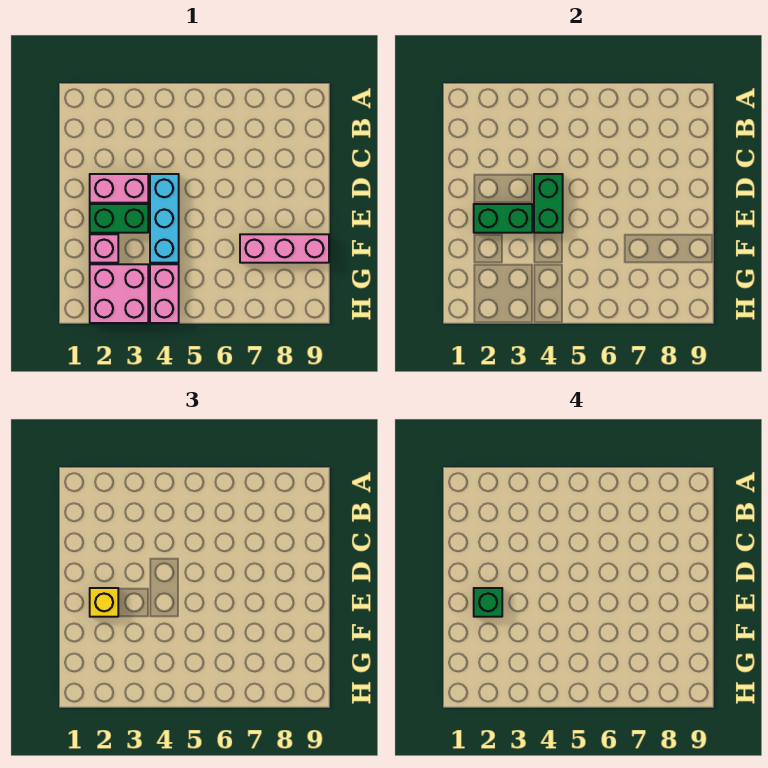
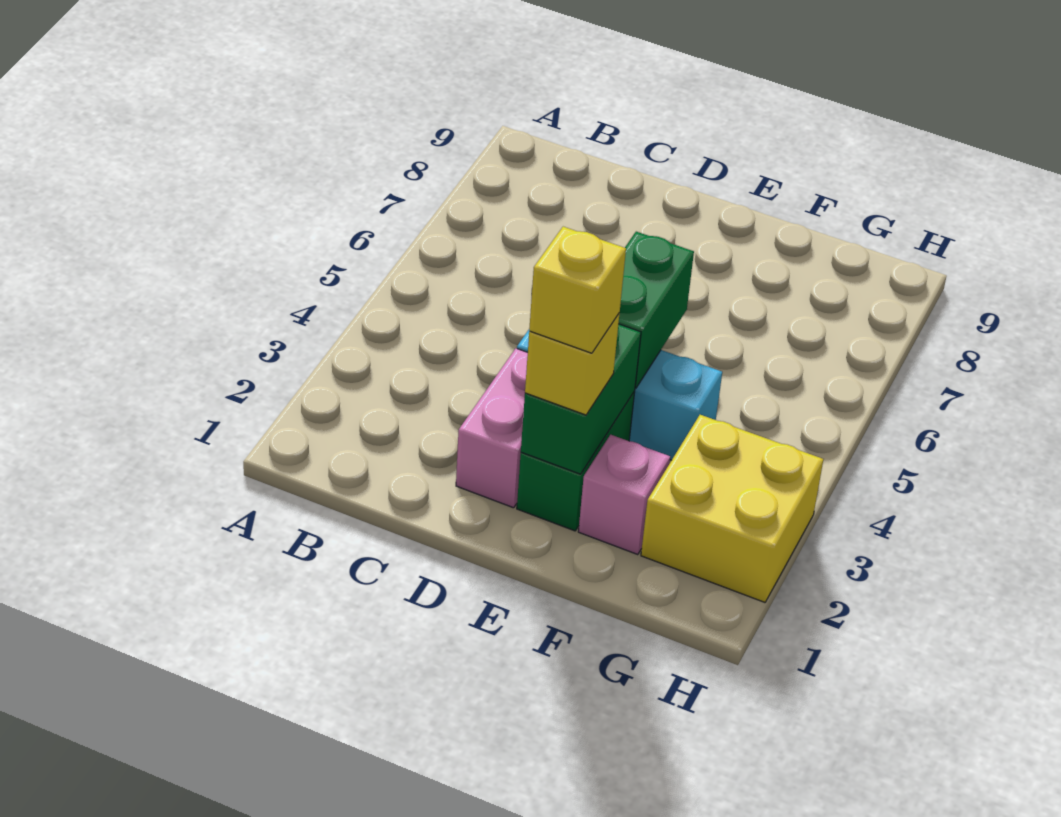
green 1x2 brick [534,174,563,233] -> green 1x2 brick turned to [619,232,694,388]
green 1x1 brick [474,588,502,617] -> yellow 1x1 brick [529,227,626,353]
pink 1x3 brick [240,234,329,263] -> none
pink 2x2 brick [90,264,148,323] -> yellow 2x2 brick [641,415,823,602]
pink 1x2 brick [150,264,179,323] -> none

